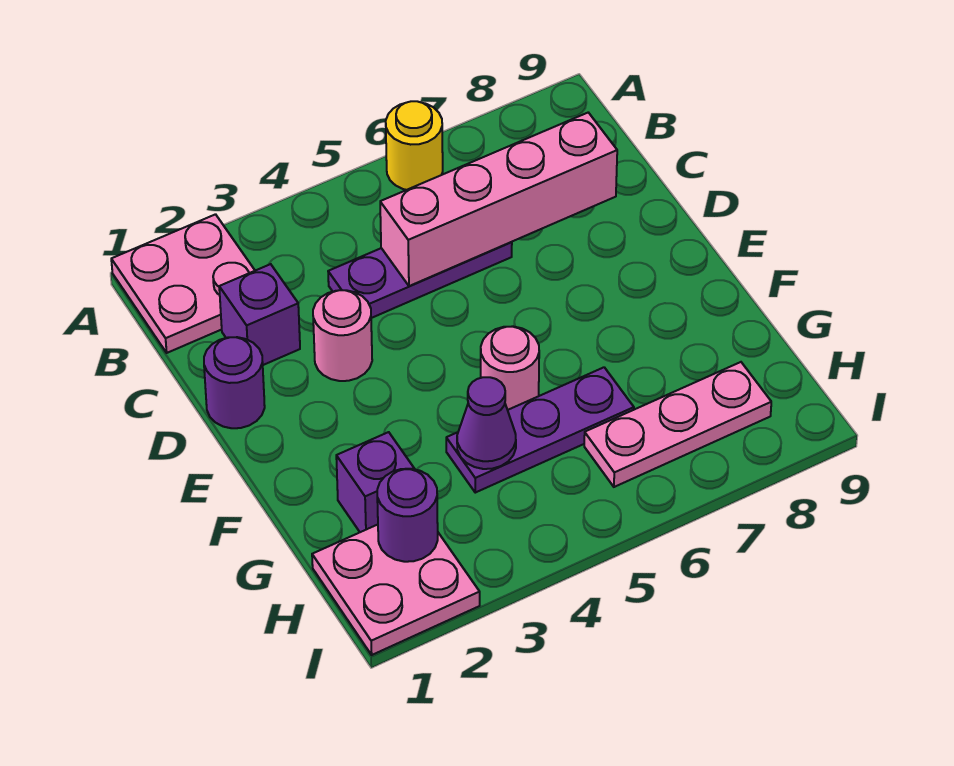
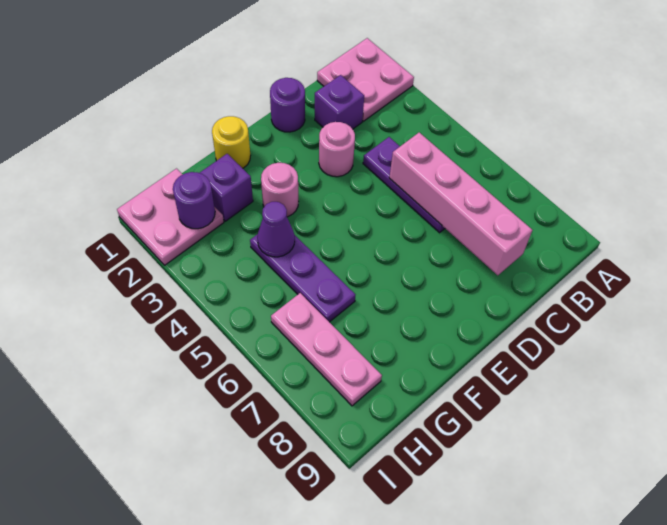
yellow 1x1 round brick [386,101,443,190] -> yellow 1x1 round brick moved to [212,116,250,168]
pink 1x1 round brick [481,326,539,410] -> pink 1x1 round brick moved to [261,163,298,217]

